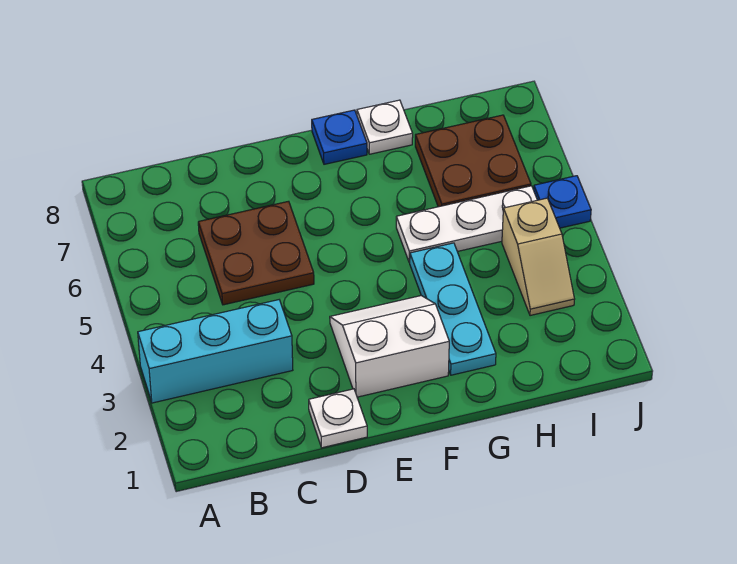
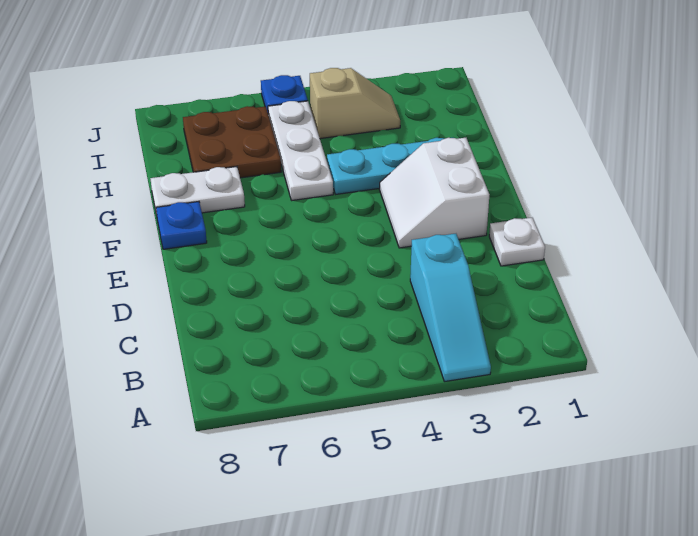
cyan 1x3 brick [138,300,293,403] -> cyan 1x3 slope [410,234,491,382]
brown 2x2 plate [198,201,314,305] -> none
white 1x1 plate [357,100,413,154] -> white 1x2 plate [150,167,245,215]

